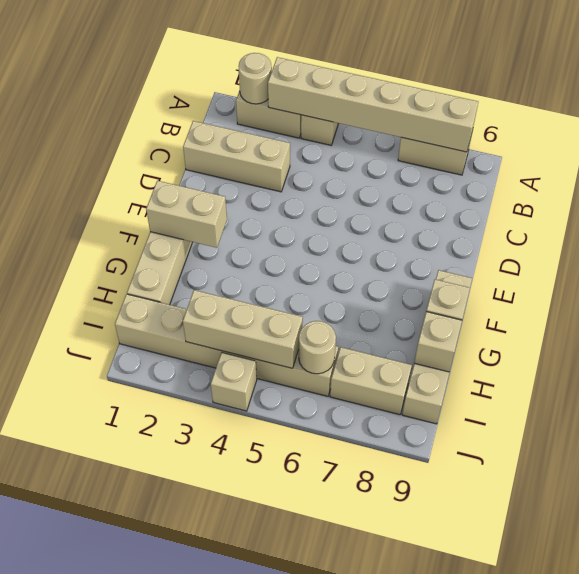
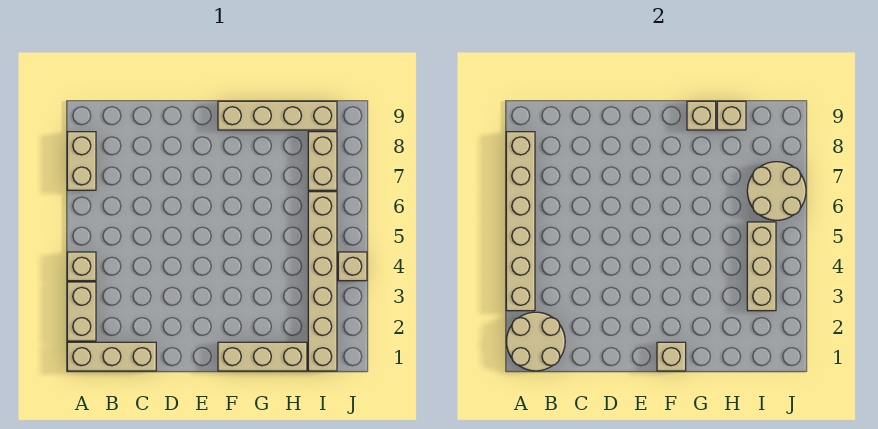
tan 1x1 round brick [239,53,272,104] -> tan 2x2 round brick [506,312,565,371]
tan 1x3 brick [183,121,290,192] -> tan 1x3 brick turned to [67,342,156,371]
tan 1x2 brick [146,181,227,248] -> tan 1x1 brick [657,342,686,371]
tan 1x1 round brick [299,321,336,374] -> tan 2x2 round brick [747,162,806,220]

